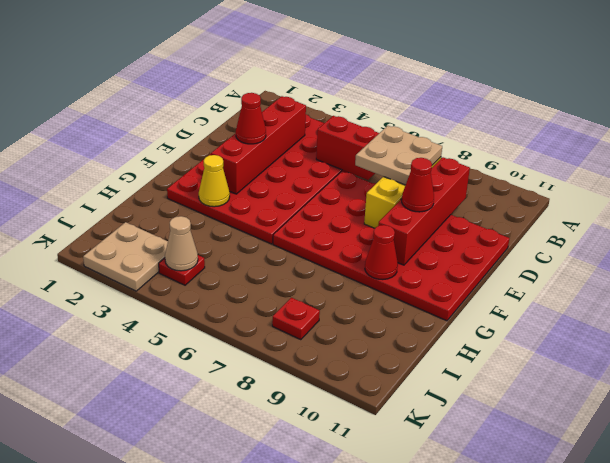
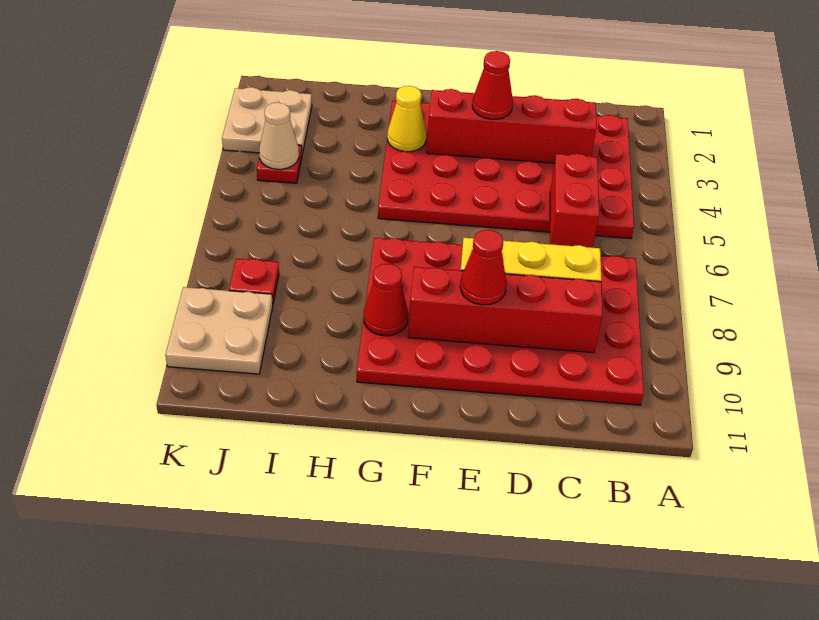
tan 2x2 plate [355,126,442,185] -> tan 2x2 plate moved to [166,287,273,374]
red 4x6 plate [273,171,509,321] -> red 4x6 plate turned to [357,238,644,405]

